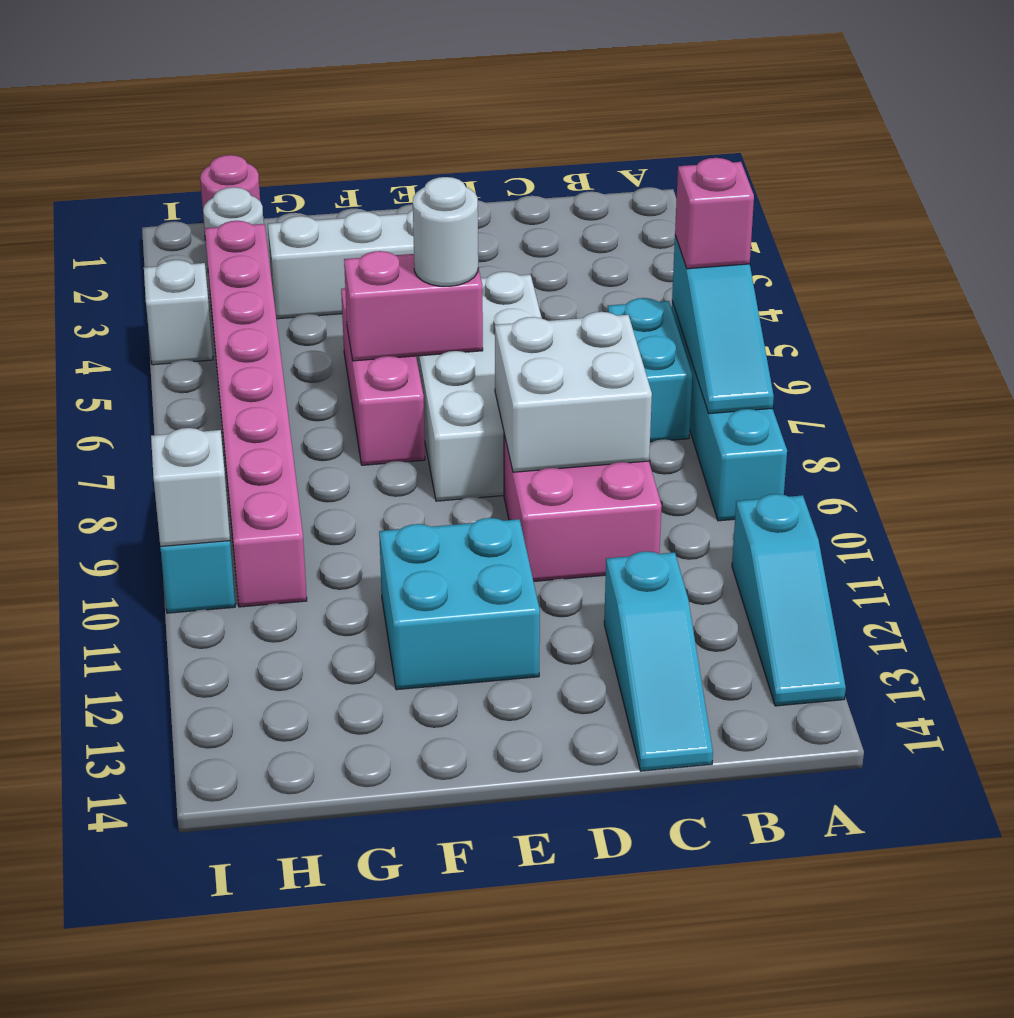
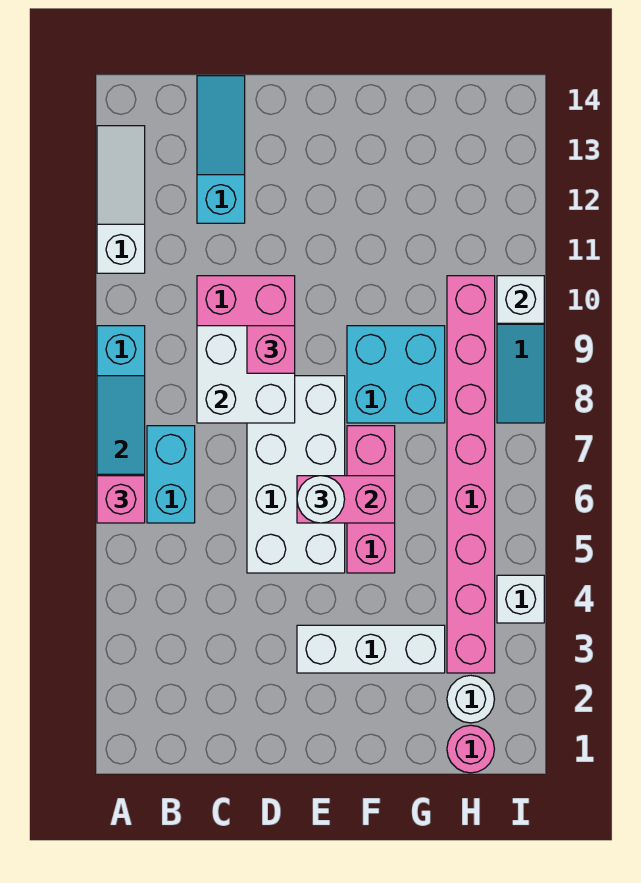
cyan 1x3 slope [732,494,846,706] -> white 1x3 slope [97,126,145,273]
none -> pink 1x1 brick [247,326,295,373]
cyan 2x2 brick [379,518,540,690] -> cyan 2x2 brick moved to [347,326,445,423]

